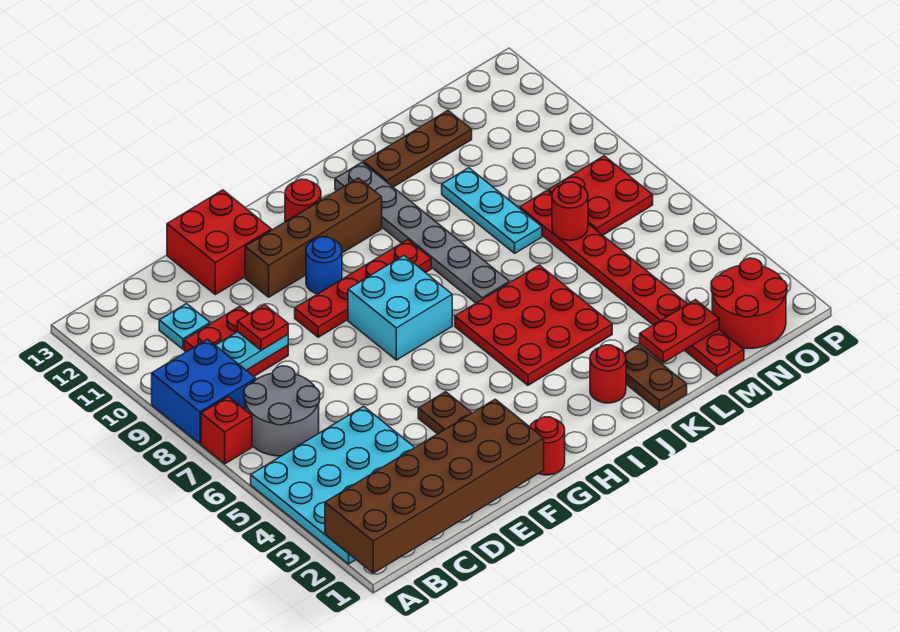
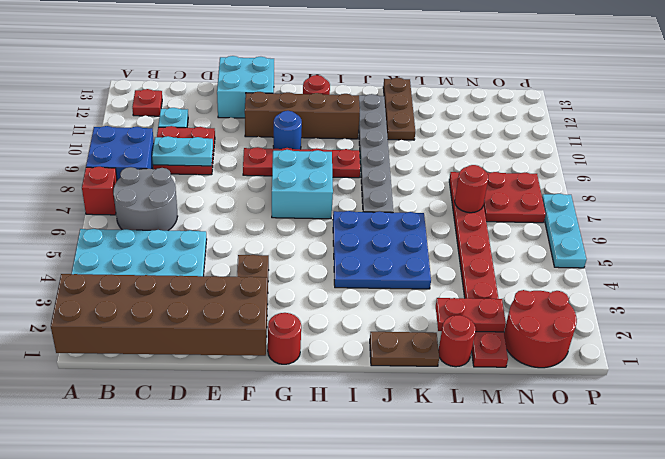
red 1x1 plate [237,305,288,350] -> red 1x1 plate moved to [132,89,162,116]
red 2x2 brick [167,190,271,295] -> cyan 2x2 brick [217,56,274,118]
red 3x3 plate [455,265,612,385] -> blue 3x3 plate [333,211,431,289]
red 1x1 round brick [590,345,626,403] -> red 1x1 round brick moved to [439,315,476,367]
brown 1x2 plate [624,345,687,411] -> brown 1x2 plate turned to [370,332,439,366]
brown 1x3 plate [363,111,472,187] -> brown 1x3 plate turned to [383,78,415,140]
cyan 1x3 plate [442,168,542,253] -> cyan 1x3 plate moved to [542,194,587,268]

